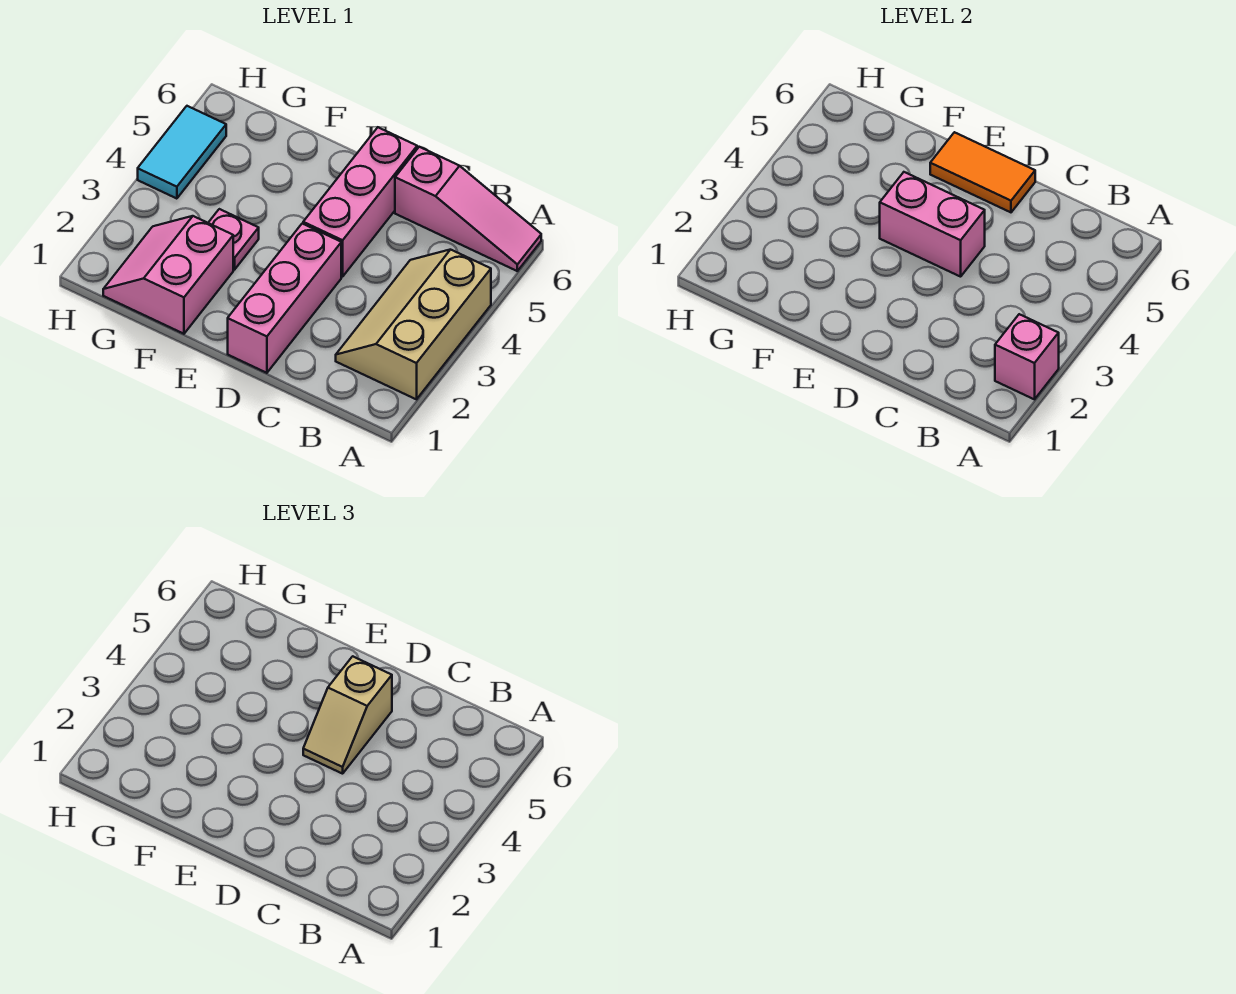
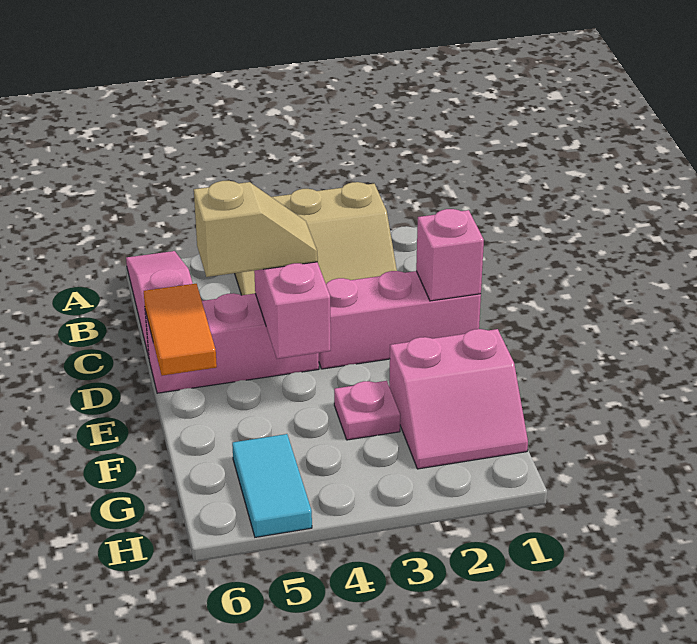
pink 1x1 brick [995,314,1059,399] -> pink 1x1 brick moved to [416,209,484,301]
cyan 1x2 tile [138,106,226,199] -> cyan 1x2 tile turned to [232,434,312,537]

